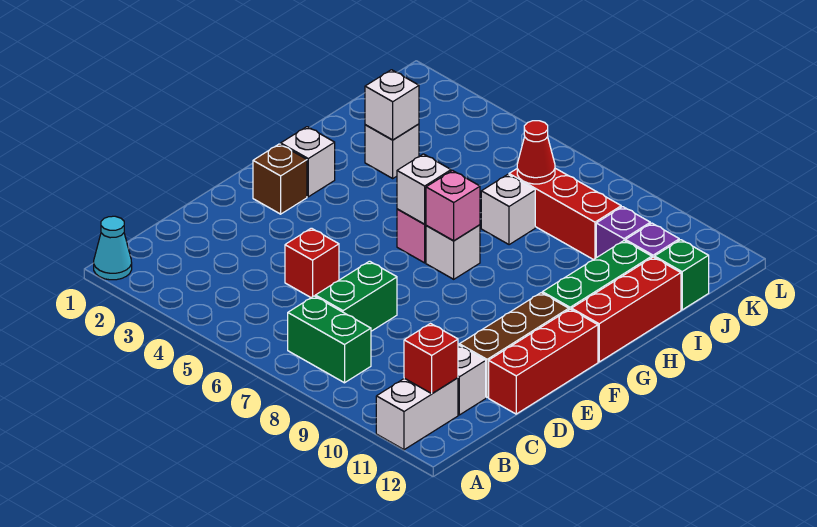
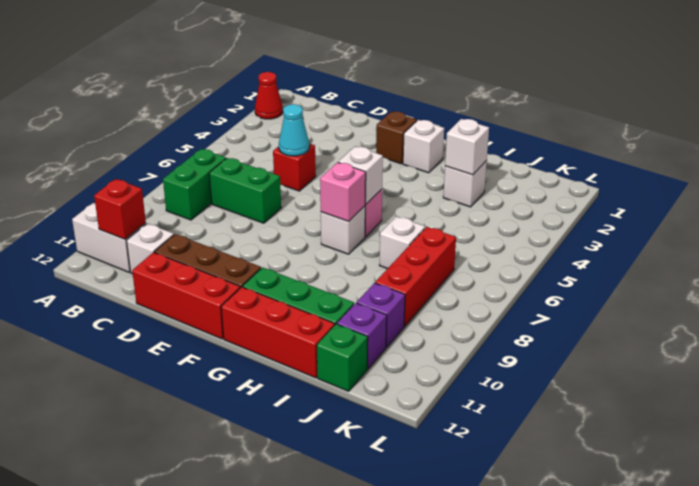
cyan 1x1 cone [94,216,132,280] -> cyan 1x1 cone moved to [279,104,309,156]
red 1x1 cone [517,121,555,184] -> red 1x1 cone moved to [255,72,283,119]

